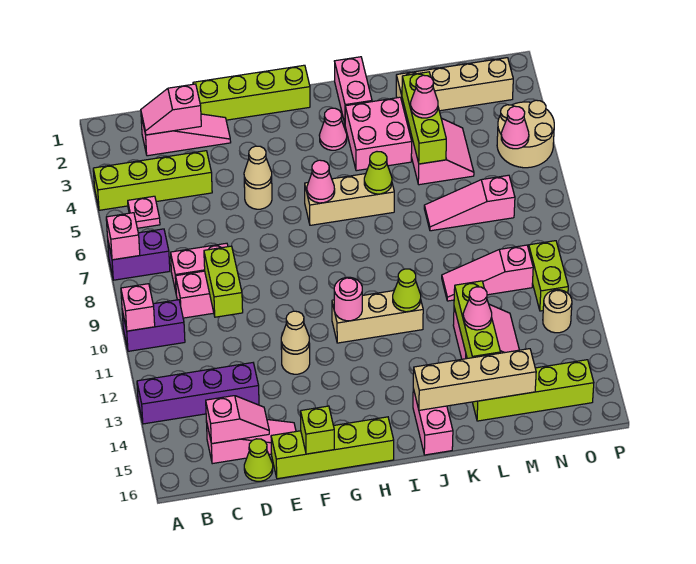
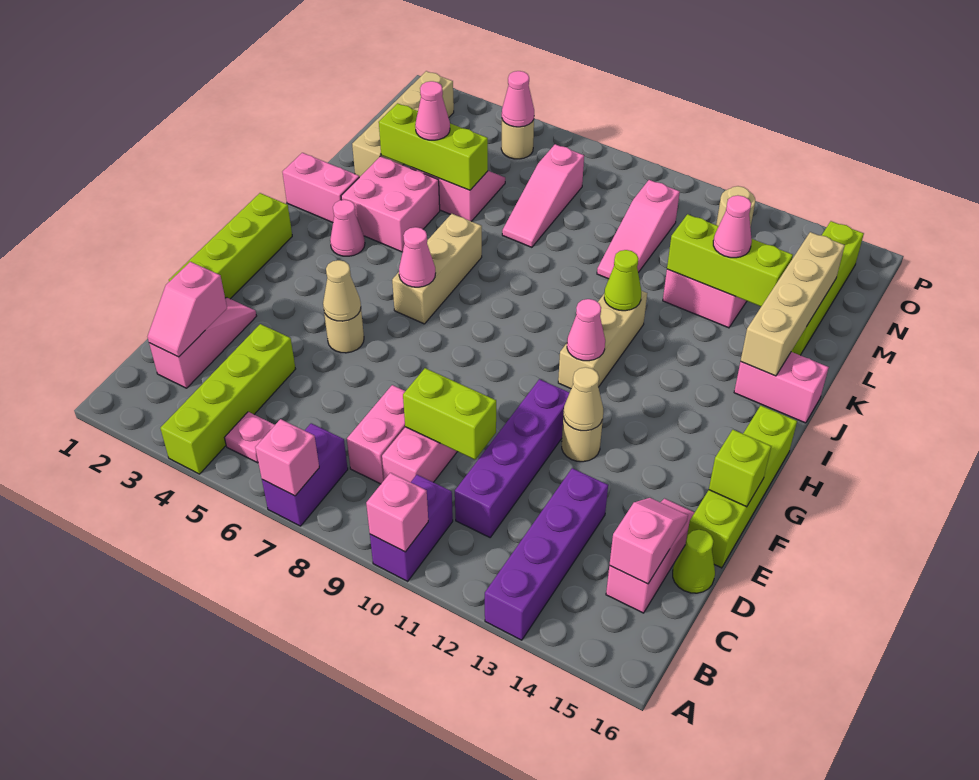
none -> purple 1x4 brick [455,379,570,537]
pink 1x1 round brick [334,277,362,321] -> pink 1x1 cone [567,299,605,361]
lime 1x1 cone [364,152,392,194] -> none
tan 2x2 round brick [497,100,554,168] -> tan 1x1 round brick [501,120,534,159]
lime 1x2 brick [529,241,568,311] -> none

